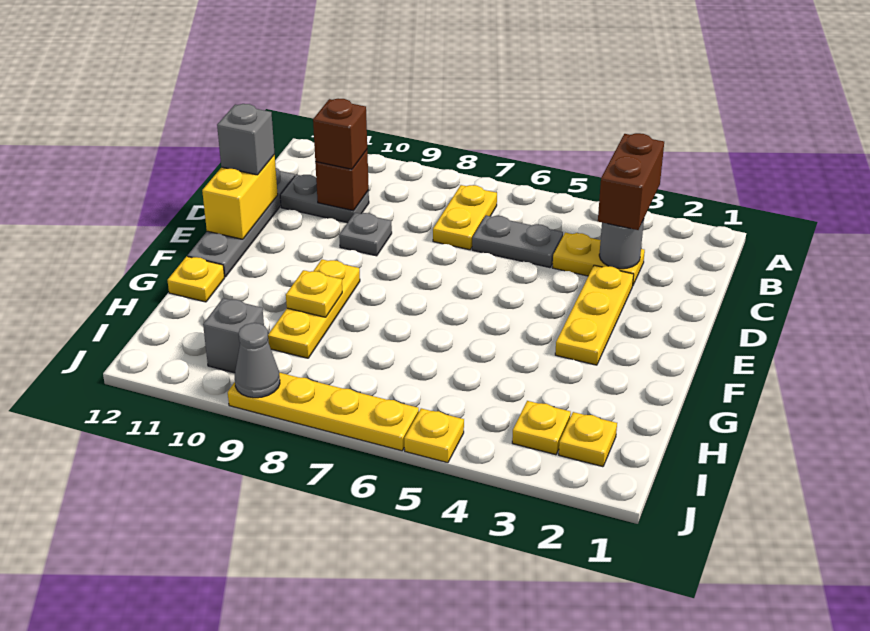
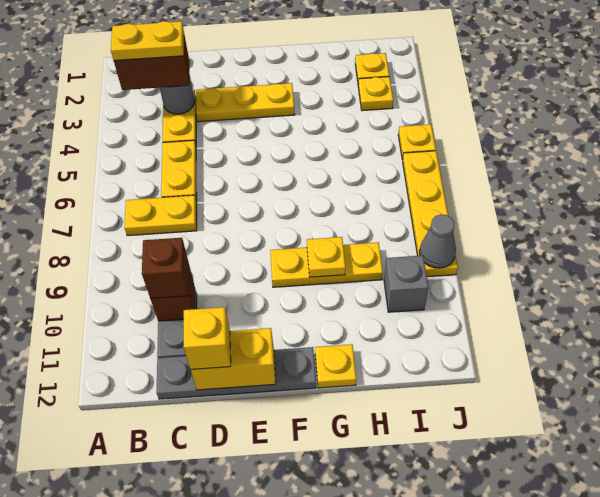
none -> yellow 1x2 plate [111,21,184,61]
grey 1x2 plate [472,215,563,268] -> yellow 1x2 plate [161,140,197,201]
grey 1x1 plate [339,213,392,256] -> none
grey 1x1 brick [217,104,275,175] -> yellow 1x1 brick [183,307,231,369]

